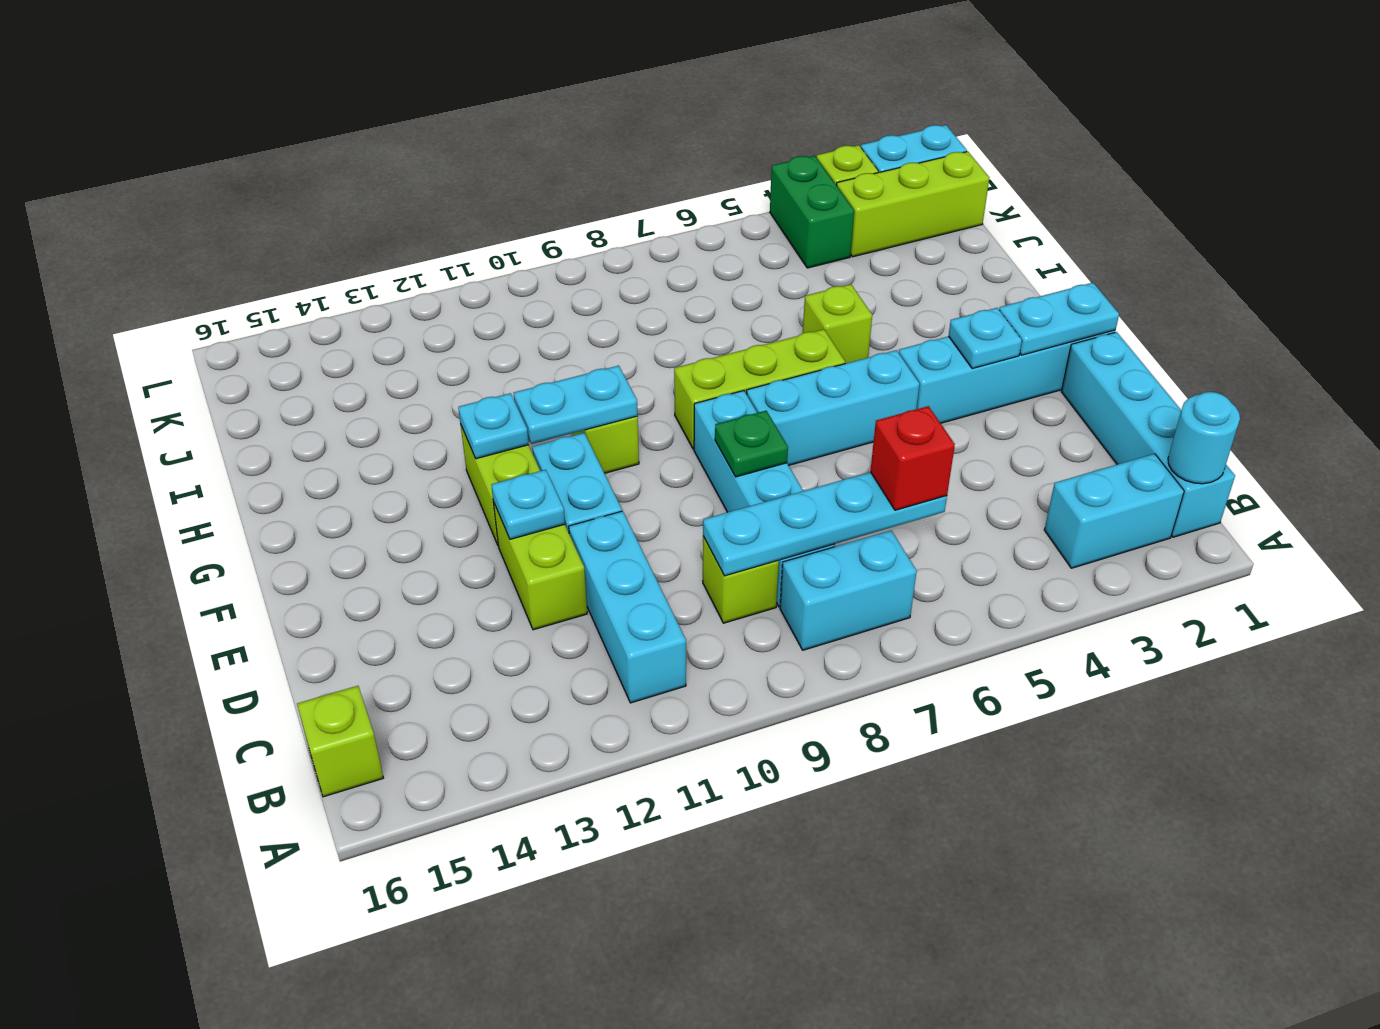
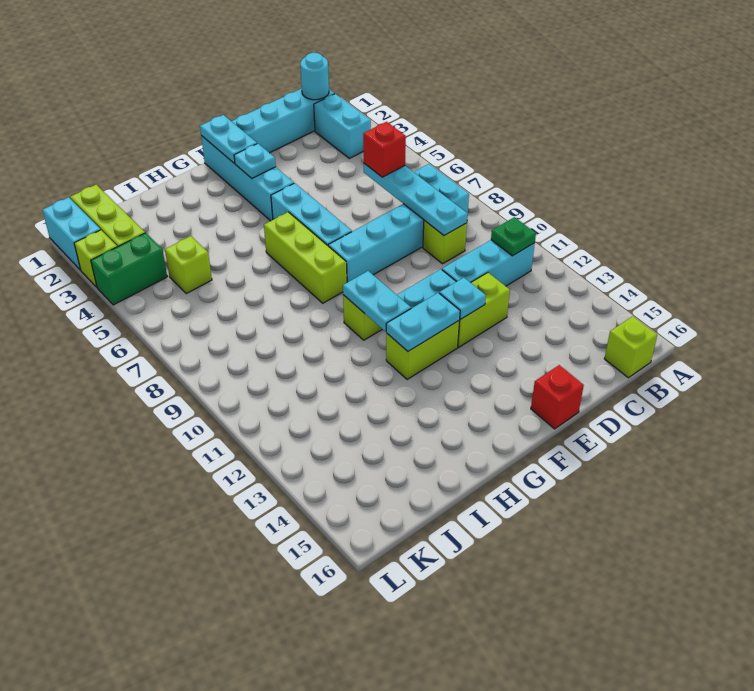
green 1x1 plate [715,411,788,477] -> green 1x1 plate moved to [491,217,536,256]
none -> red 1x1 brick [531,365,584,429]
cyan 1x1 plate [458,393,529,459] -> cyan 1x2 plate [386,293,460,351]
lime 1x1 brick [803,284,872,364] -> lime 1x1 brick moved to [165,236,212,294]

